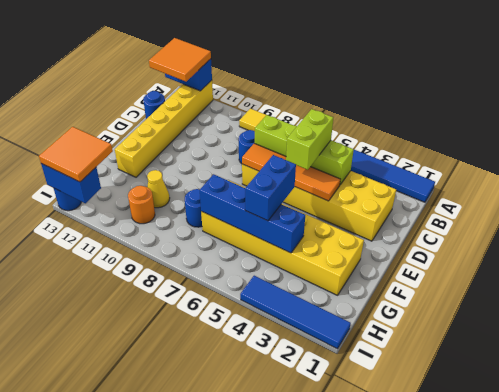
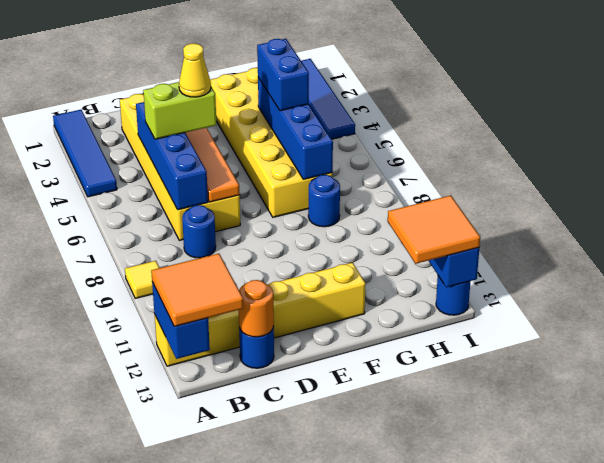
lime 1x4 brick [255,115,354,185] -> blue 1x4 brick [136,102,208,210]
blue 1x2 brick [245,155,296,221] -> blue 1x2 brick turned to [257,39,309,111]
yellow 1x1 cone [147,170,170,208] -> yellow 1x1 cone moved to [179,44,211,97]
orange 1x1 round brick [128,186,155,224] -> orange 1x1 round brick moved to [239,280,274,337]

